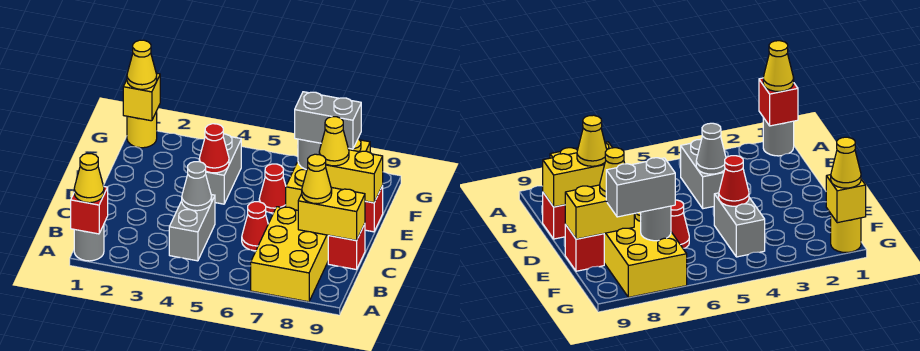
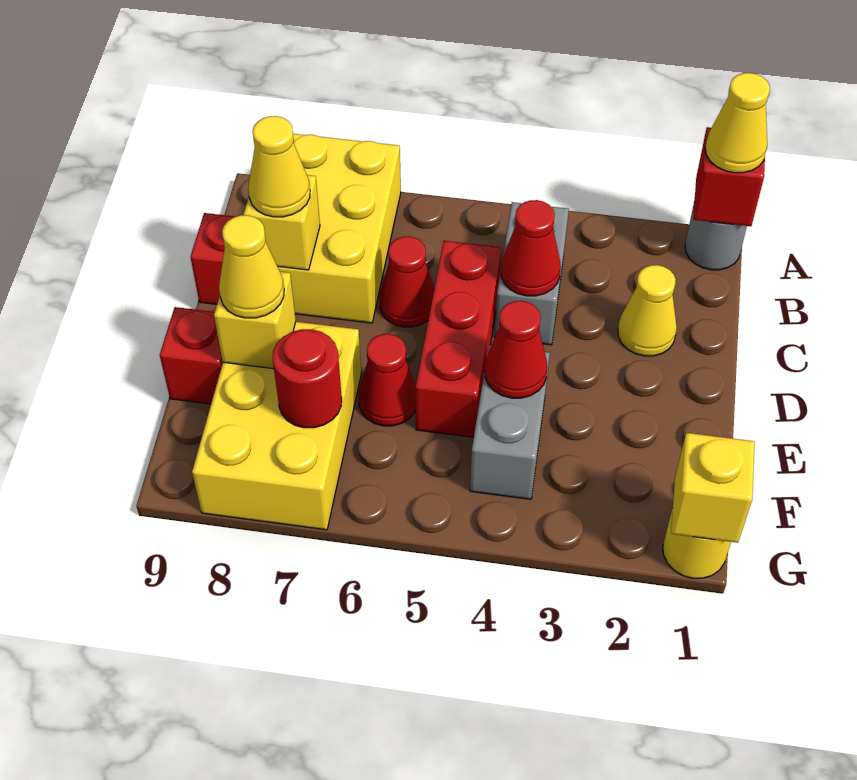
grey 1x1 cone [182,162,212,211] -> red 1x1 cone [501,200,561,296]
none -> red 1x3 brick [415,241,501,437]
yellow 1x2 brick [298,187,365,240] -> yellow 1x1 brick [244,175,320,270]
yellow 1x2 brick [326,150,383,203] -> yellow 1x1 brick [214,272,296,369]
grey 1x1 round brick [298,139,321,170] -> red 1x1 round brick [273,329,342,428]
grey 1x2 brick [295,92,361,149] -> none
yellow 1x1 cone [127,40,157,89] -> yellow 1x1 cone moved to [618,265,677,356]

